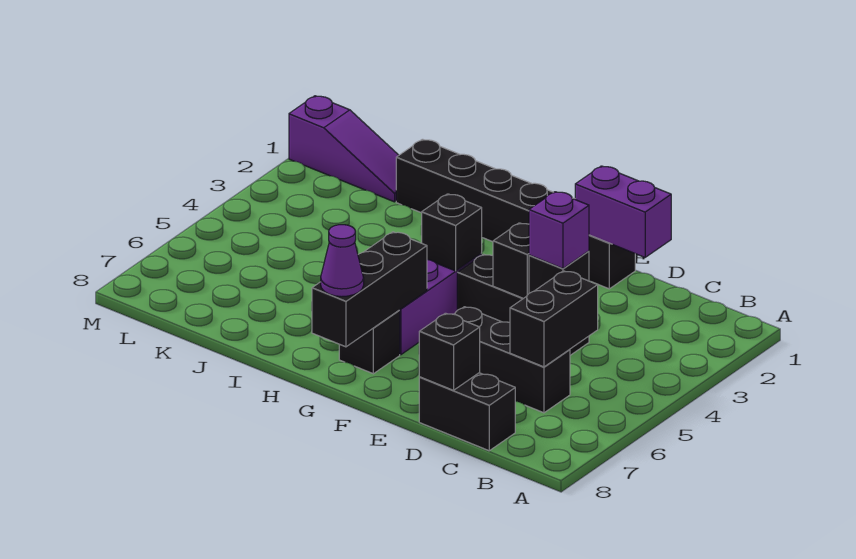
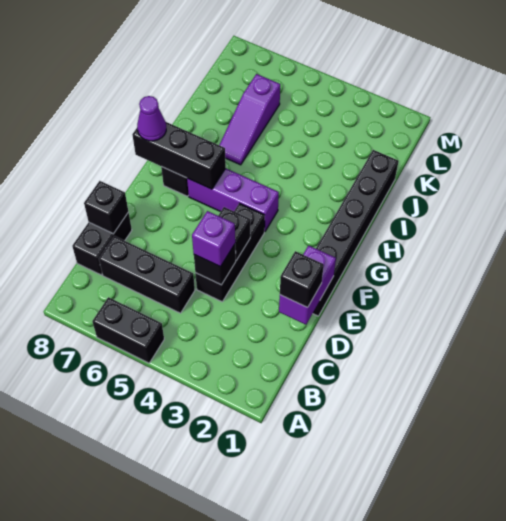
black 1x2 brick [510,271,598,367] -> black 1x2 brick moved to [92,297,164,363]
black 1x3 brick [454,307,570,413] -> black 1x3 brick turned to [99,236,195,313]
black 1x1 brick [421,194,482,271] -> black 1x1 brick moved to [280,251,324,307]
purple 1x3 slope [289,96,399,202] -> purple 1x3 slope moved to [219,74,280,165]

